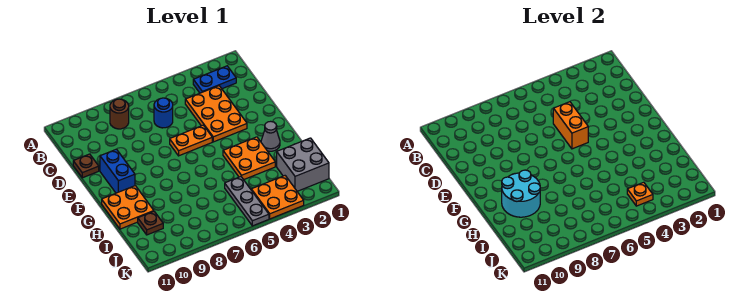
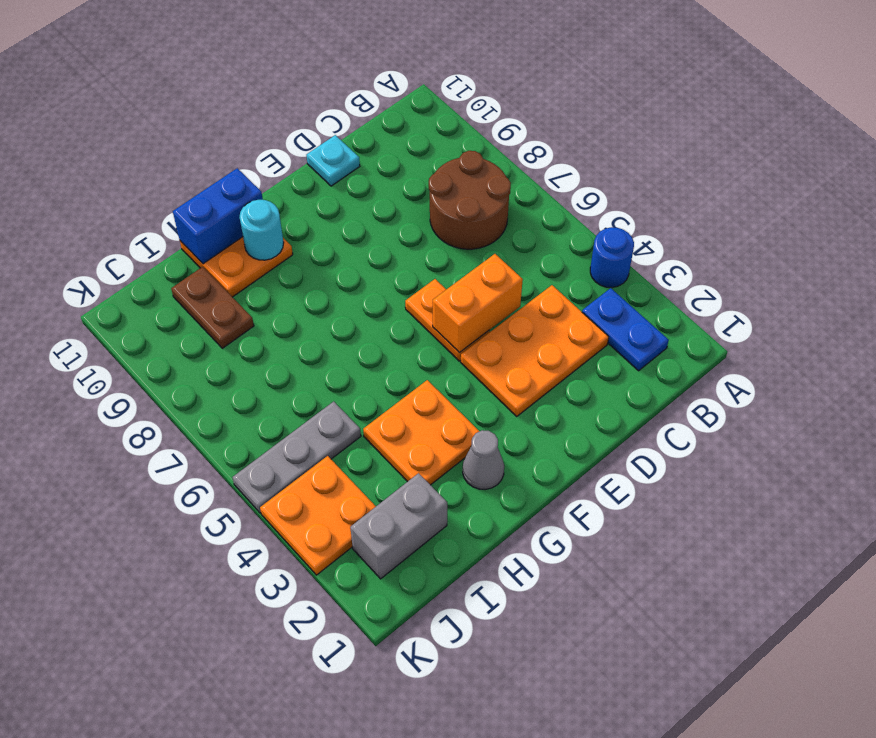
brown 1x1 round brick [110,99,129,129] -> brown 2x2 round brick [429,151,511,249]
blue 1x1 round brick [154,98,173,128] -> blue 1x1 round brick moved to [590,227,634,288]
brown 1x1 plate [73,154,99,178] -> cyan 1x1 plate [306,135,360,186]
blue 1x2 brick [100,149,135,193] -> blue 1x2 brick moved to [173,168,263,264]
cyan 2x2 round brick [502,170,540,217] -> cyan 1x1 round brick [240,200,284,260]
grey 2x2 brick [277,138,329,191] -> grey 1x2 brick [350,473,447,579]
brown 1x1 plate [138,211,163,235] -> brown 1x2 plate [171,267,254,348]
orange 1x1 plate [627,182,653,206] -> none

